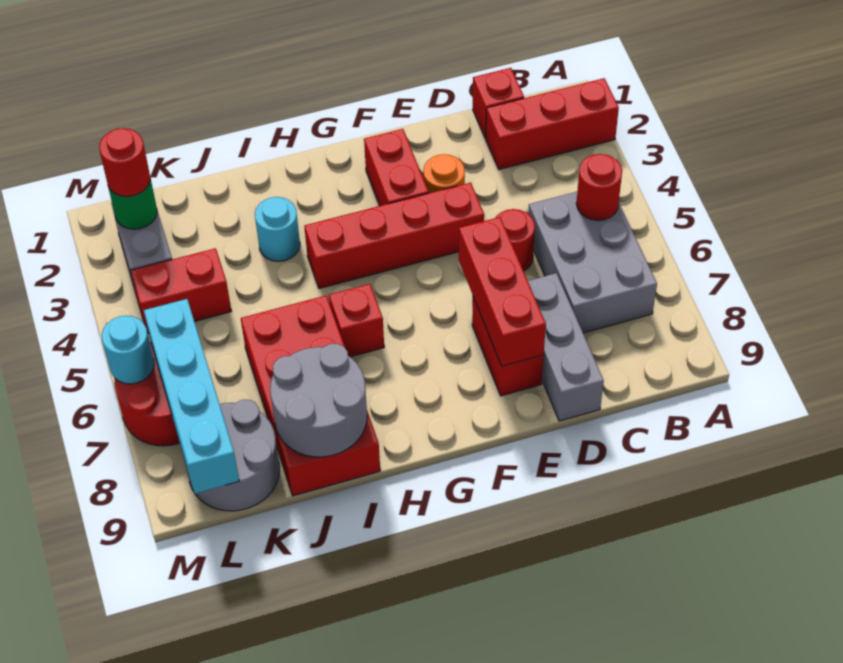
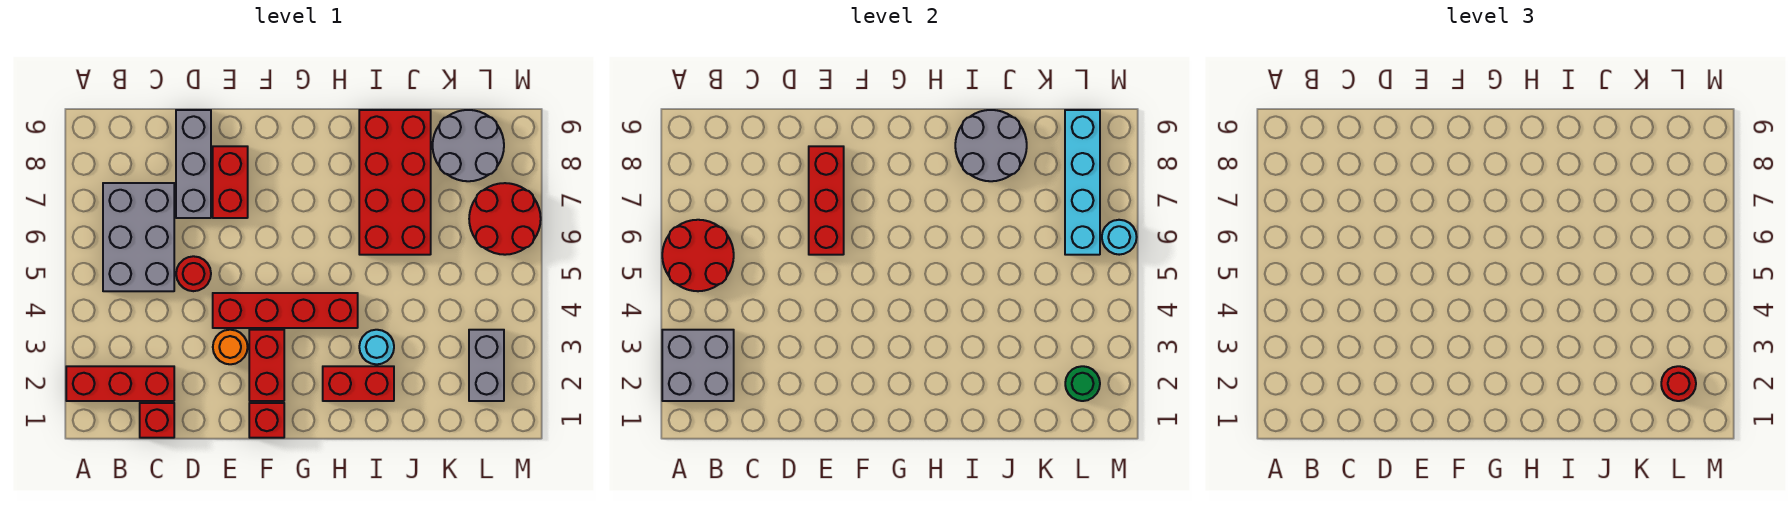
none -> grey 2x2 brick [662,330,734,401]
red 1x1 round brick [576,154,622,220] -> red 2x2 round brick [662,220,734,291]
red 1x1 brick [329,284,384,357] -> red 1x1 brick moved to [249,403,284,438]
red 1x2 brick [131,248,231,334] -> red 1x2 brick moved to [323,366,394,401]

